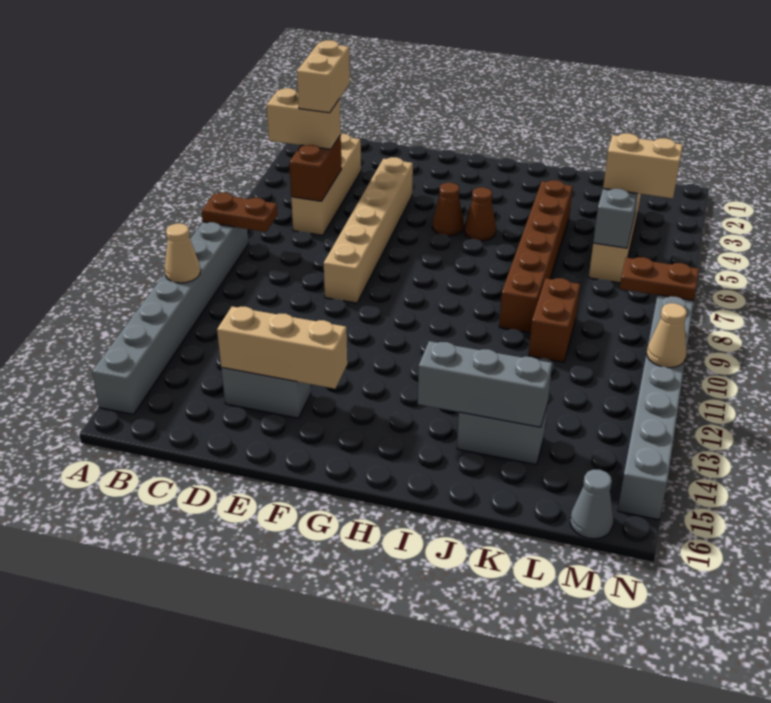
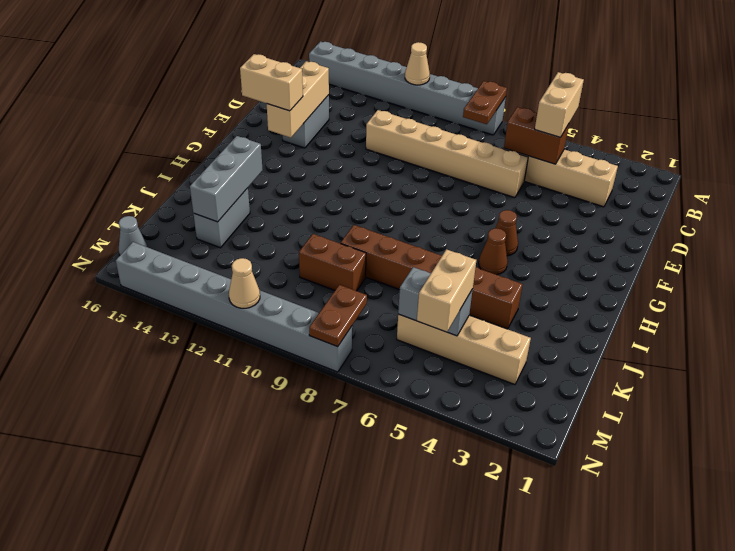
tan 1x2 brick [297,40,350,113] -> tan 1x2 brick moved to [240,54,303,111]
tan 1x6 brick [324,157,413,303] -> tan 1x6 brick moved to [366,110,528,198]

